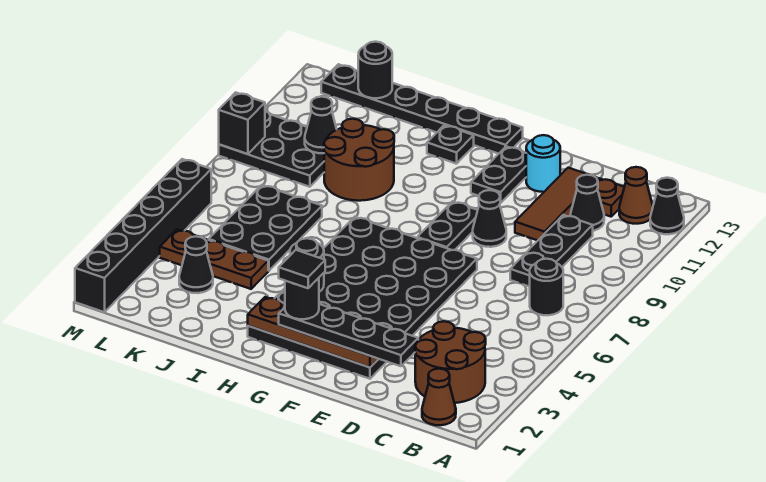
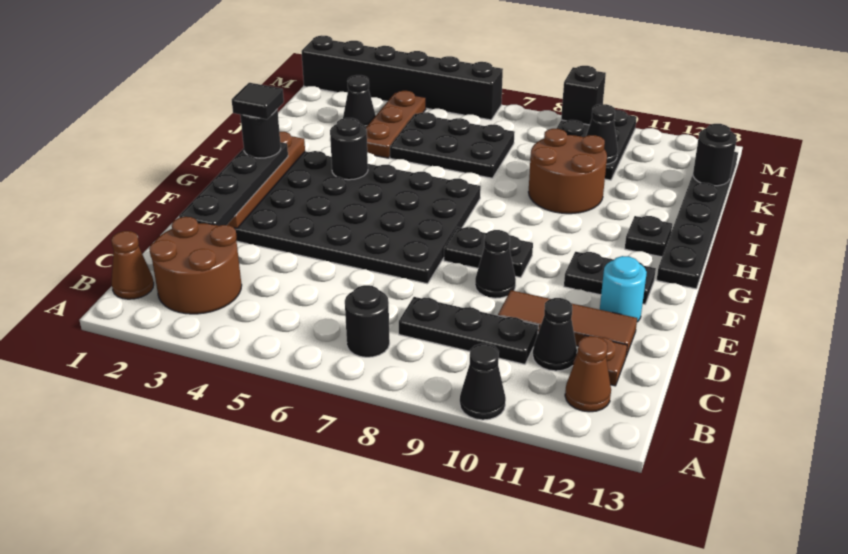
black 1x1 cone [650,178,684,234] -> black 1x1 cone moved to [460,344,506,420]

